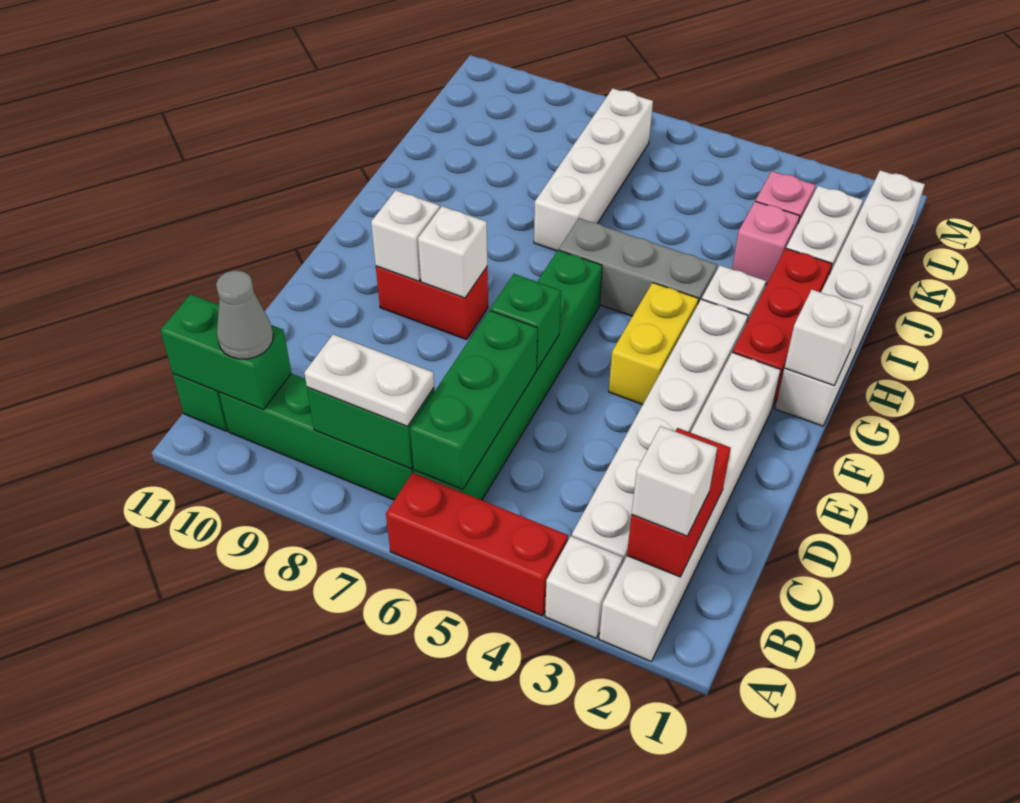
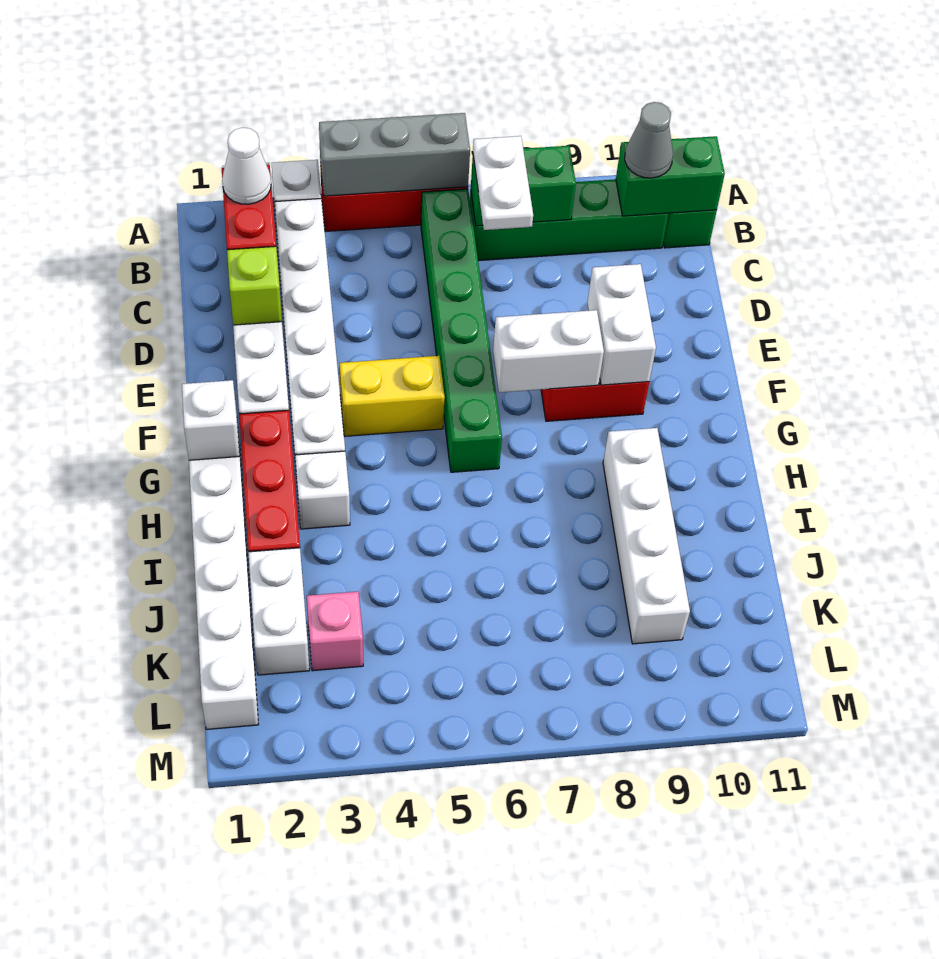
white 1x1 brick [632,426,717,536] -> white 1x1 cone [222,128,271,204]
green 1x3 brick [410,310,537,489] -> none
white 1x2 plate [304,334,434,426] -> white 1x2 plate turned to [473,136,533,230]
none -> lime 1x1 brick [227,246,282,325]
green 1x1 brick [490,274,561,369] -> none
yellow 1x2 brick [609,283,698,405] -> yellow 1x2 brick turned to [340,356,445,436]
white 1x1 brick [418,206,487,298] -> white 1x2 brick [493,310,604,393]
white 1x1 brick [371,190,440,281] -> white 1x2 brick [587,264,656,385]
grey 1x3 brick [559,218,717,316] -> grey 1x3 brick moved to [319,113,470,196]
white 1x4 brick [534,89,653,251] -> white 1x4 brick moved to [603,428,690,644]
pink 1x1 brick [732,201,800,285] -> none

